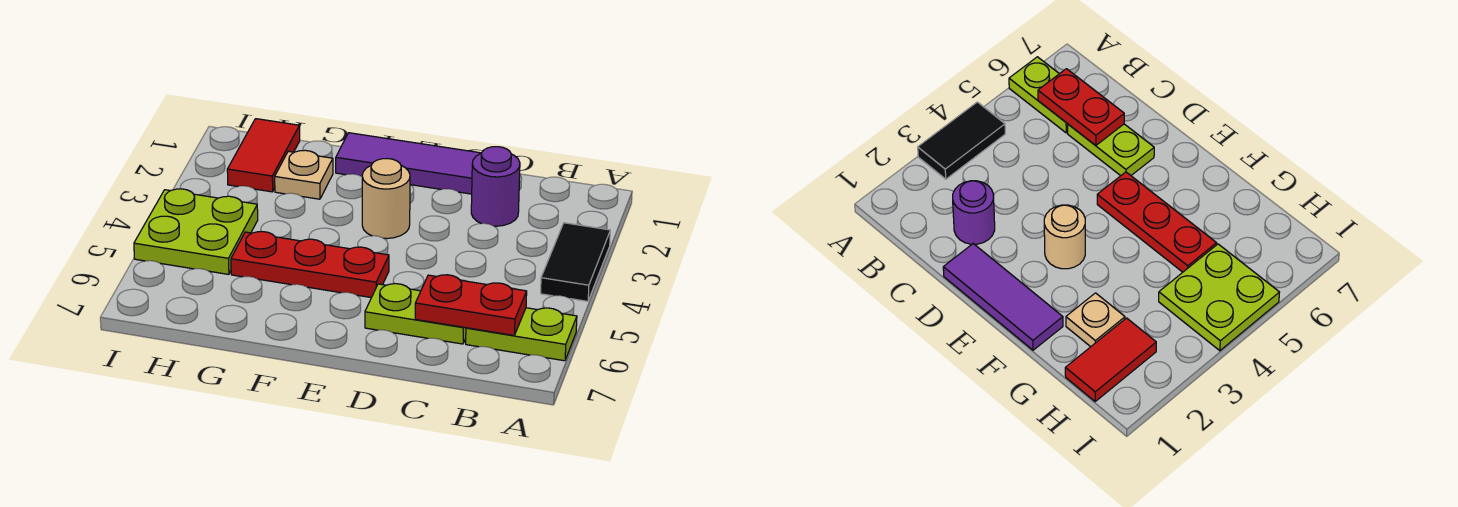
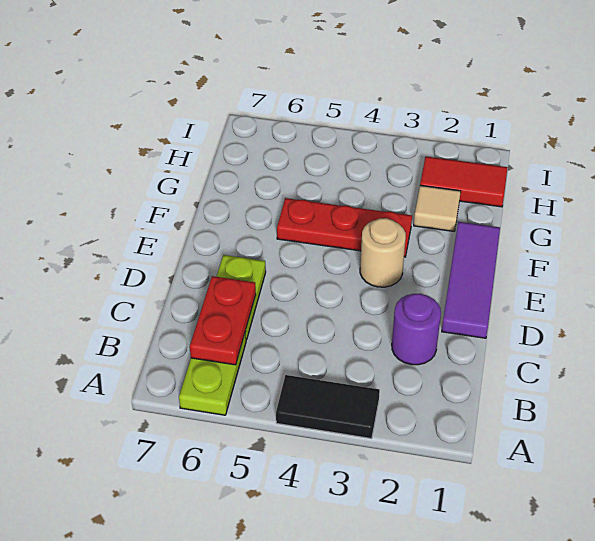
red 1x3 plate [231,232,389,298] -> red 1x3 plate turned to [277,198,412,257]
tan 1x1 plate [275,150,333,199] -> tan 1x1 tile [414,185,461,231]
lime 2x2 plate [134,189,258,274] -> none

